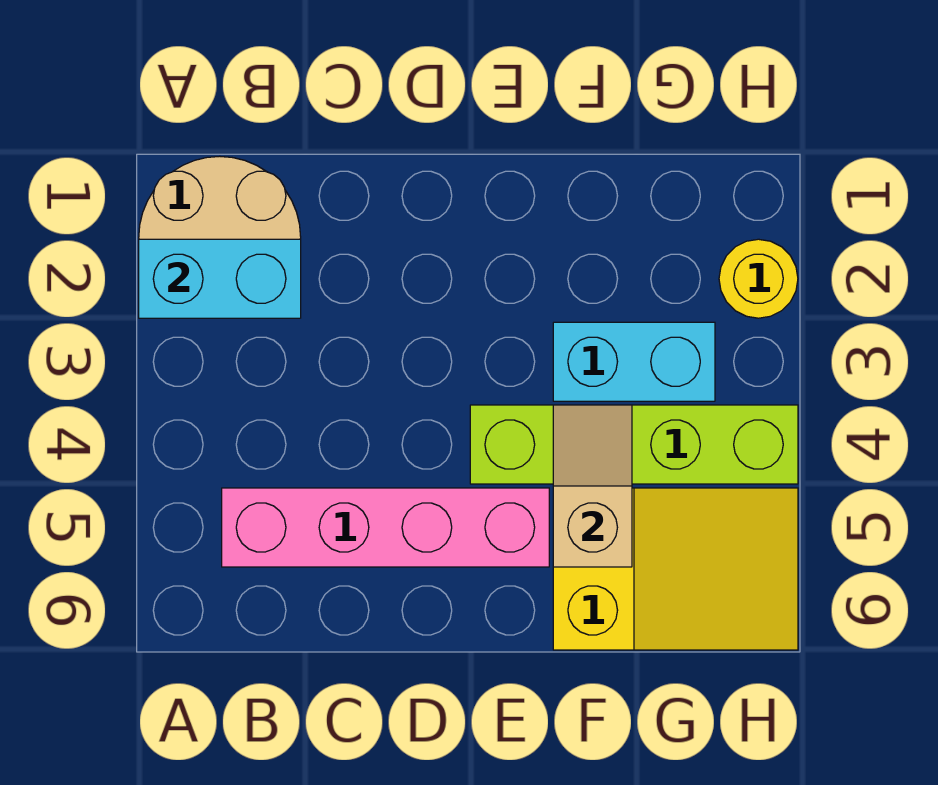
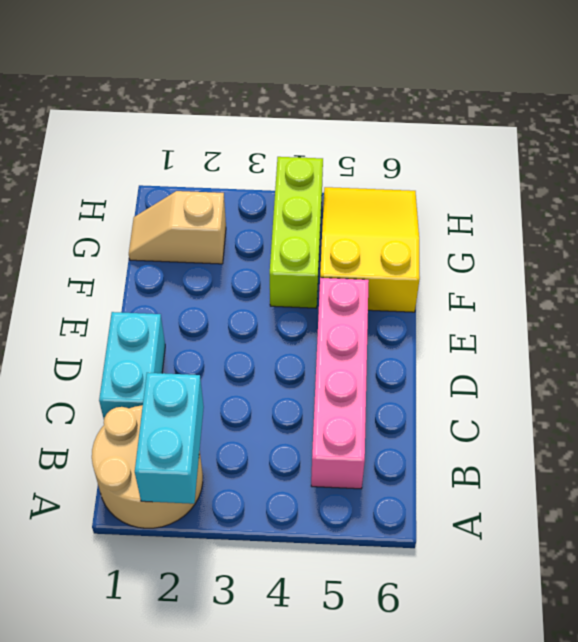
lime 1x4 brick [470,405,798,484] -> lime 1x3 brick [270,157,323,308]
cyan 1x2 brick [553,322,715,401] -> cyan 1x2 brick moved to [99,312,165,418]
tan 1x2 slope [553,405,632,567] -> tan 1x2 slope moved to [129,191,226,264]
yellow 1x1 round brick [719,239,798,318] -> none

